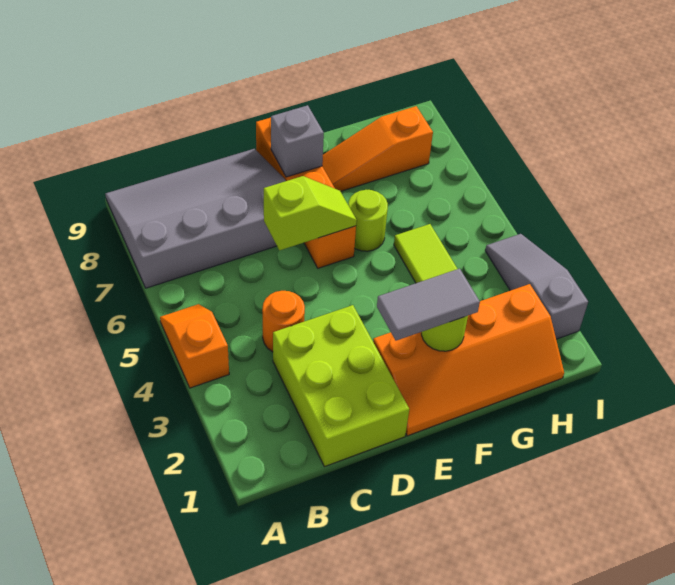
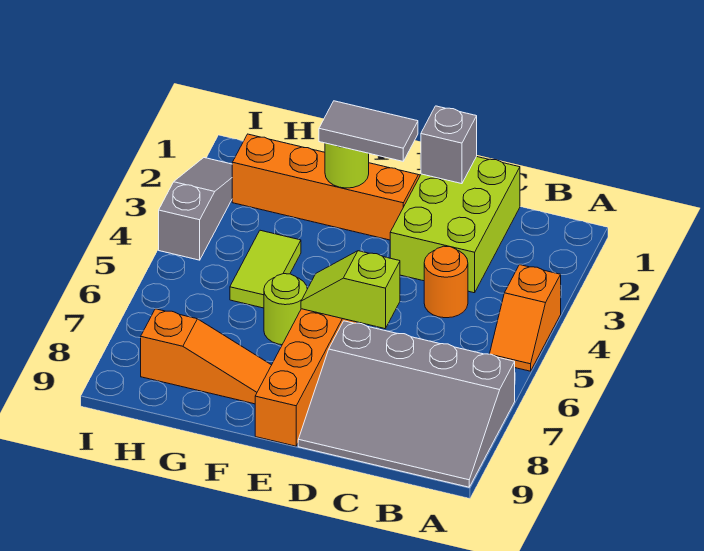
grey 1x1 brick [271,105,324,177] -> grey 1x1 brick moved to [421,106,477,184]
grey 1x3 slope [485,234,588,339] -> grey 1x3 slope turned to [159,158,232,260]

